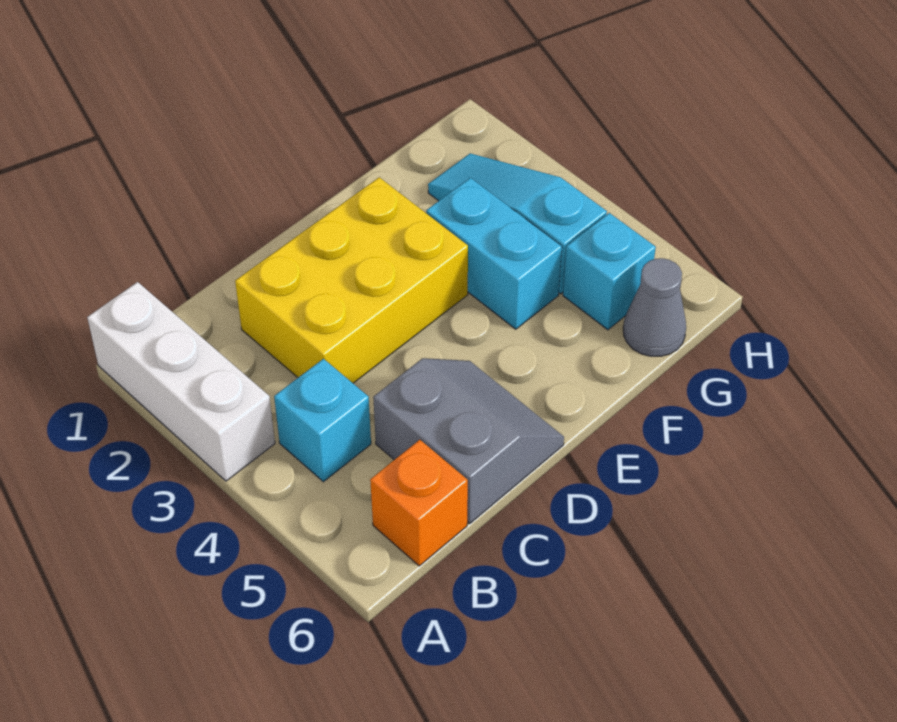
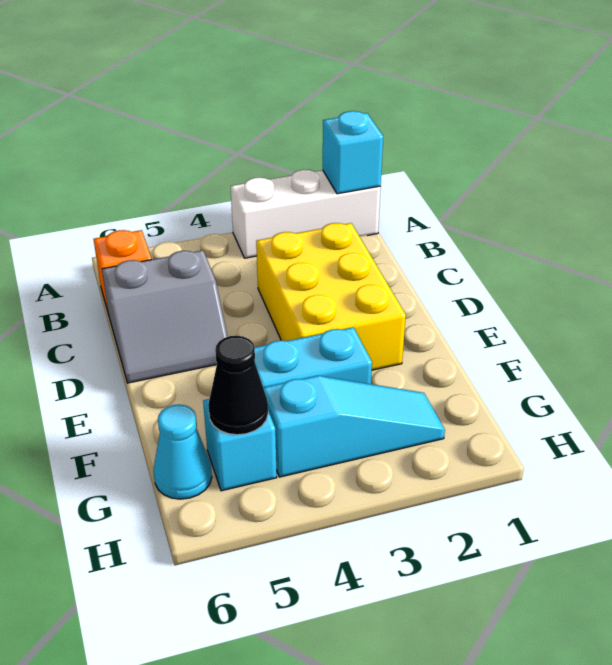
cyan 1x1 brick [274,359,371,482] -> cyan 1x1 brick moved to [323,111,383,194]
none -> black 1x1 cone [208,336,268,435]
grey 1x1 cone [623,258,686,356] -> cyan 1x1 cone [154,404,212,499]

